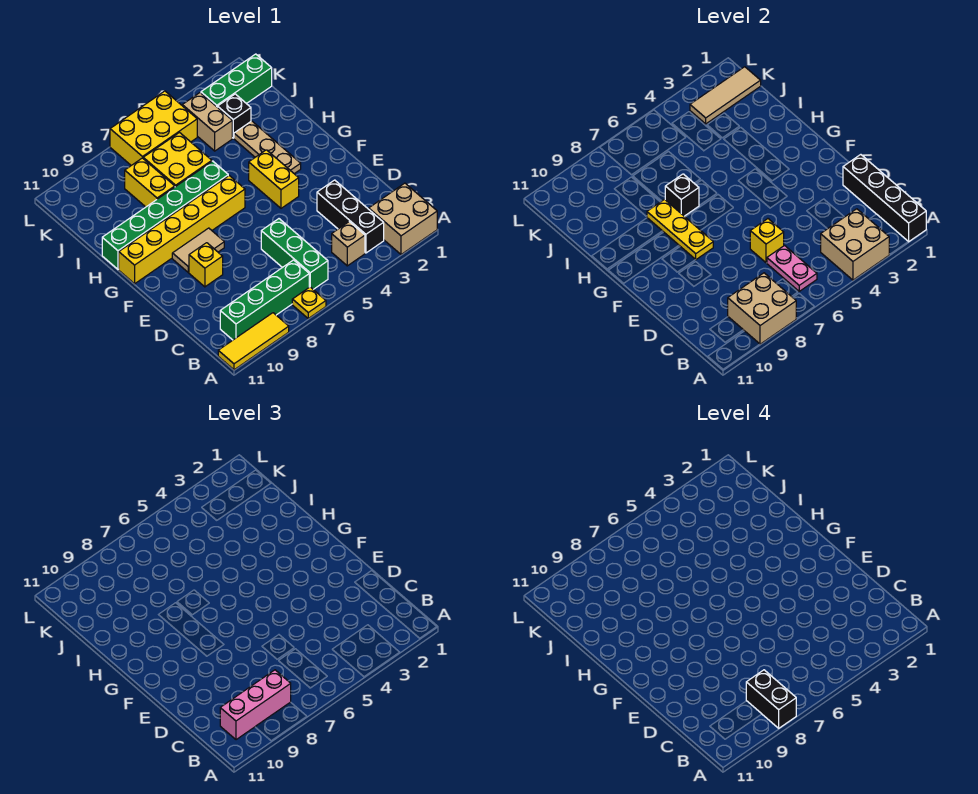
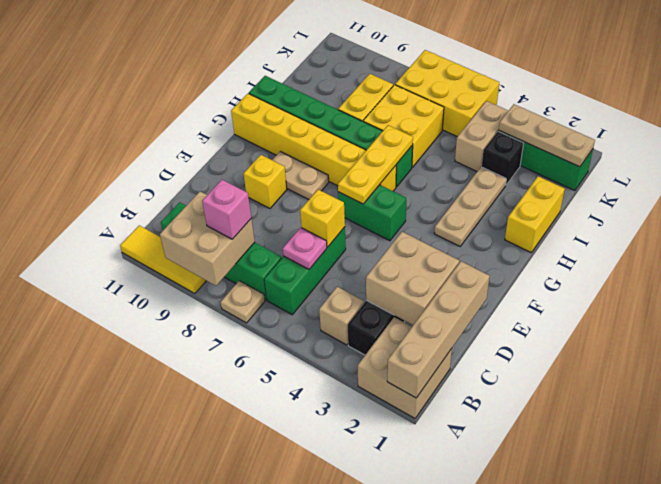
black 1x4 brick [843,155,926,242] -> tan 1x4 brick [387,261,490,398]
tan 2x2 brick [821,209,889,280] -> tan 2x2 brick moved to [366,232,459,325]
yellow 1x1 plate [292,287,326,318] -> tan 1x1 plate [221,281,265,323]
black 1x2 brick [746,670,796,728] -> none
pink 1x2 plate [767,246,817,291] -> pink 1x1 plate [283,227,327,269]
pink 1x3 brick [220,670,291,740] -> pink 1x1 brick [202,180,251,239]
yellow 1x2 brick [249,150,299,208] -> yellow 1x2 brick moved to [505,176,565,252]
none -> green 1x2 brick [338,185,406,241]
tan 1x2 tile [172,228,224,272] -> tan 1x2 plate [273,151,329,199]
yellow 1x3 plate [647,199,713,260] -> yellow 1x3 plate moved to [338,125,413,204]
black 1x1 brick [665,174,699,216] -> none
tan 1x3 tile [690,67,761,124] -> tan 1x3 plate [499,104,595,167]

